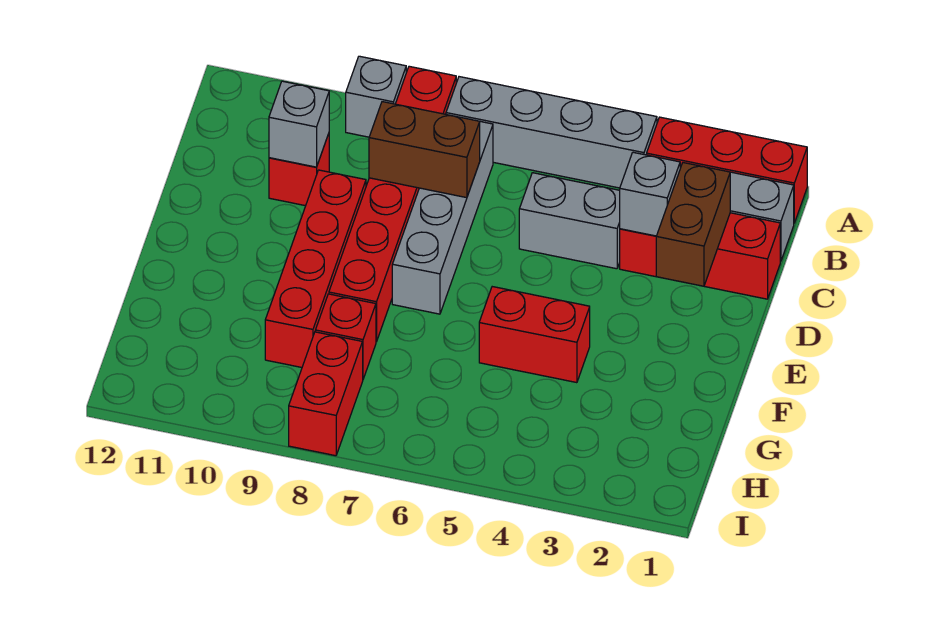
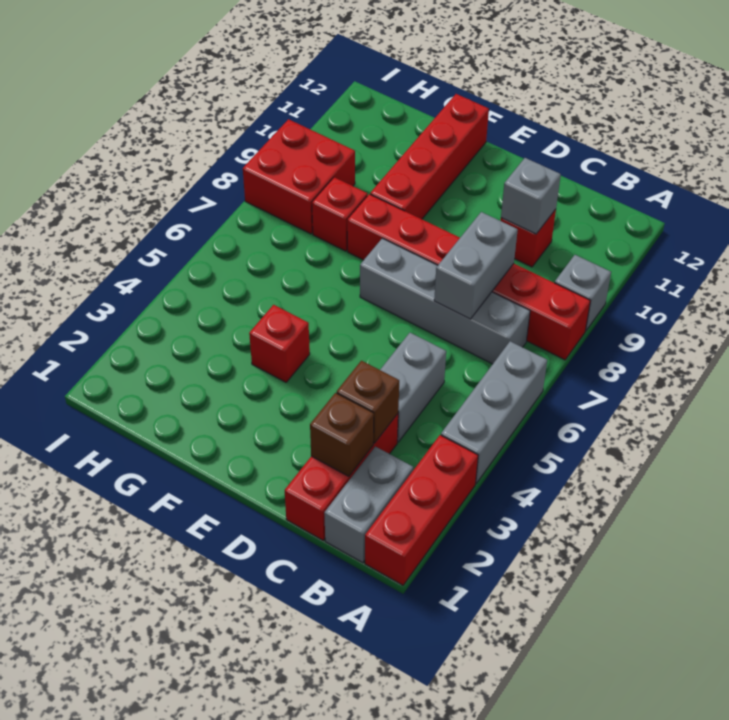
grey 1x4 brick [446,77,657,188] -> grey 1x3 brick [441,341,547,483]
brown 1x2 brick [656,163,730,286] -> brown 1x1 brick [310,393,374,476]
grey 1x1 brick [620,152,680,236] -> brown 1x1 brick [337,361,399,443]
brown 1x2 brick [369,102,480,198] -> grey 1x2 brick [434,212,518,319]
red 1x4 brick [265,170,366,367] -> red 1x4 brick turned to [370,94,489,219]
red 1x2 brick [479,287,590,383] -> red 1x1 brick [249,305,310,382]
red 1x2 brick [289,332,363,456] -> red 2x2 brick [243,119,355,234]

